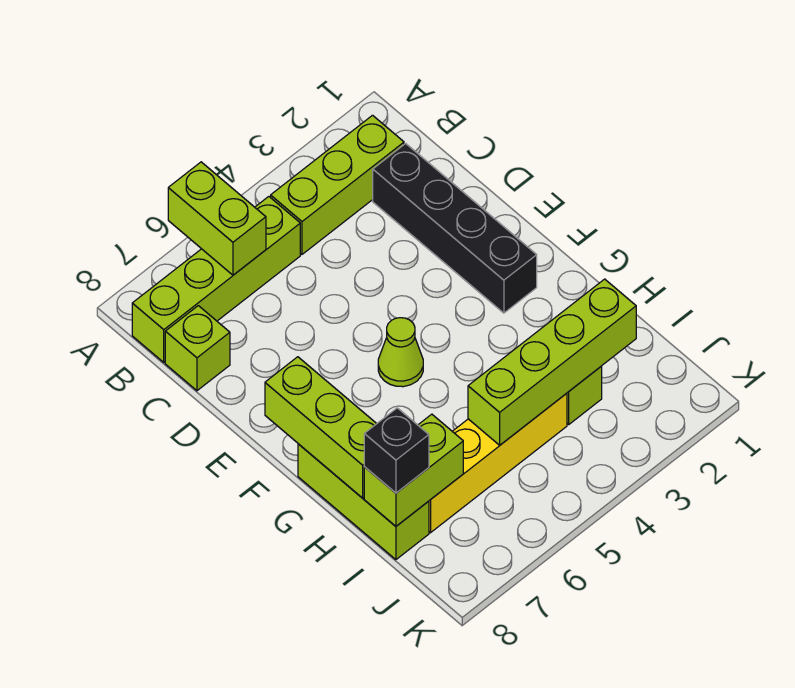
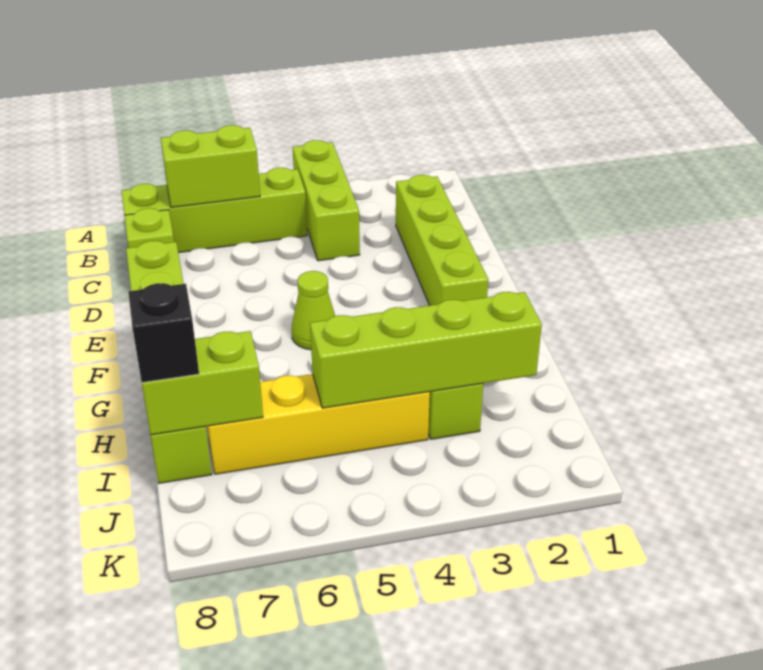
lime 1x2 brick [168,162,266,275] -> lime 1x2 brick turned to [161,125,260,208]
lime 1x3 brick [271,115,404,254] -> lime 1x3 brick turned to [293,140,360,261]
black 1x4 brick [373,144,537,313] -> lime 1x4 brick [396,175,488,305]

